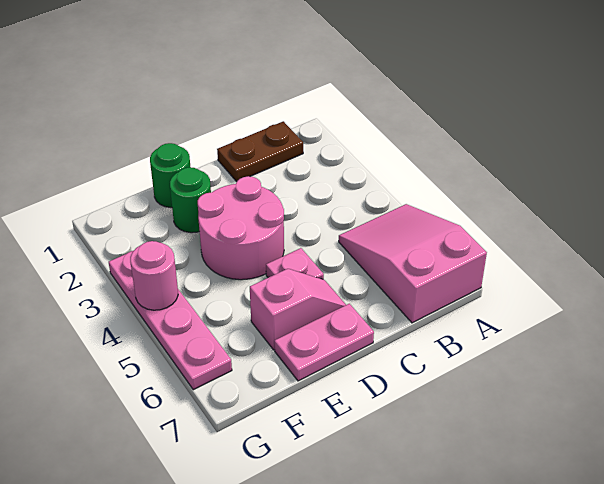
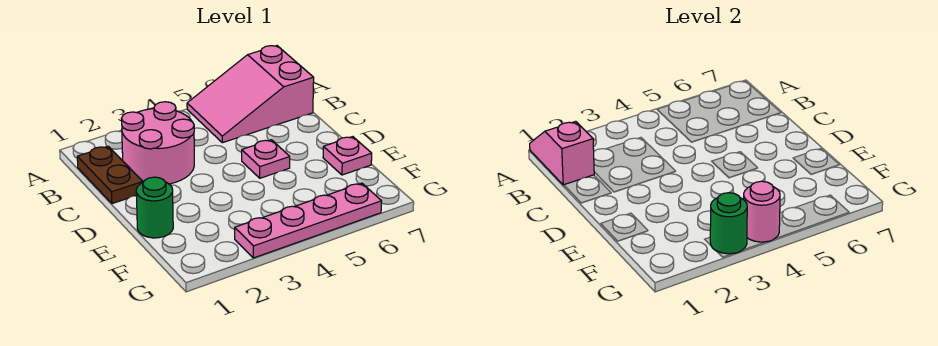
pink 2x2 round brick [198,176,284,280] -> pink 2x2 round brick moved to [121,102,194,184]
pink 1x2 slope [250,269,346,350] -> pink 1x2 slope moved to [530,121,594,185]
pink 1x2 plate [274,304,374,381] -> pink 1x1 plate [323,137,372,175]
green 1x1 round brick [170,167,211,233] -> green 1x1 round brick moved to [710,193,747,254]

